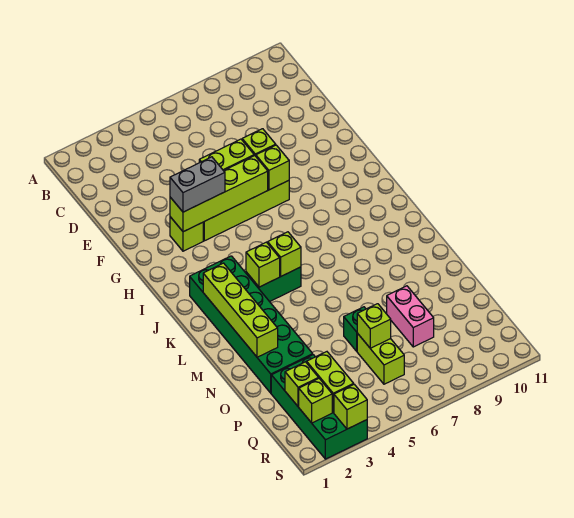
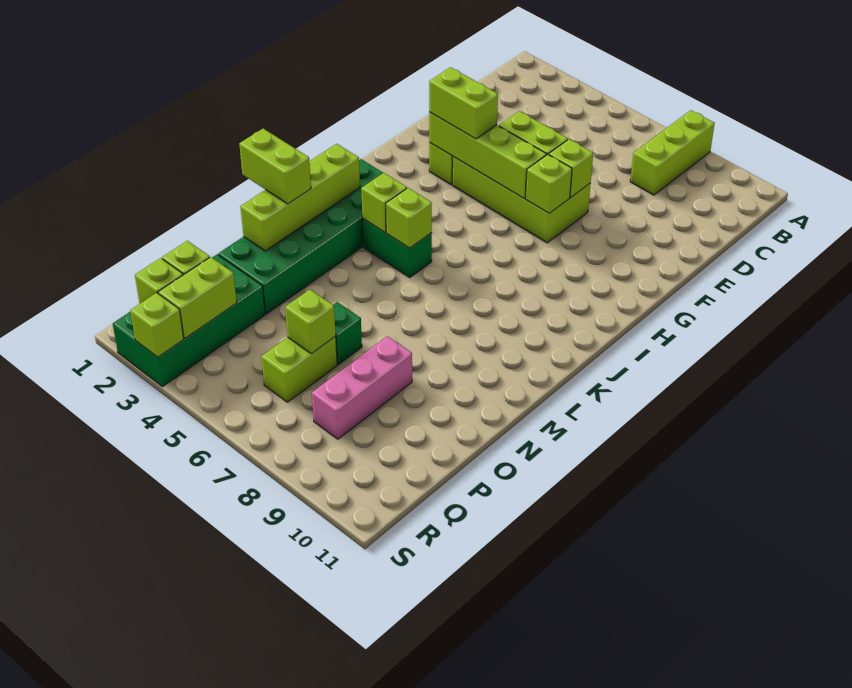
none -> lime 1x3 brick [630,110,715,195]
grey 1x2 brick [170,157,225,212] -> lime 1x2 brick [429,67,498,139]
none -> lime 1x2 brick [239,129,311,204]
pink 1x2 brick [387,286,434,347] -> pink 1x3 brick [312,336,412,439]

